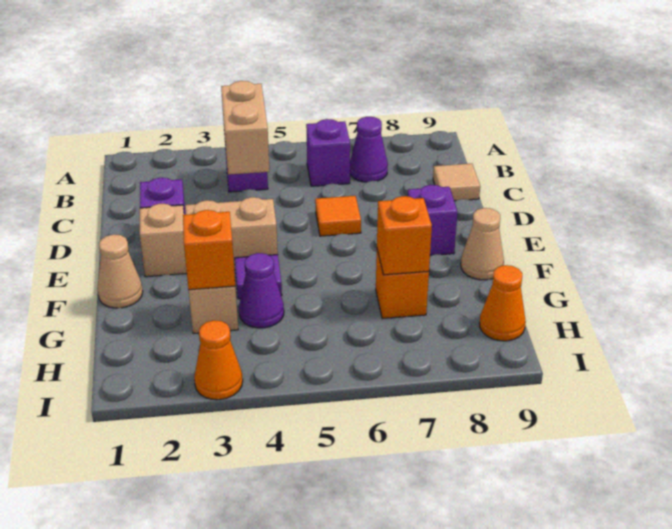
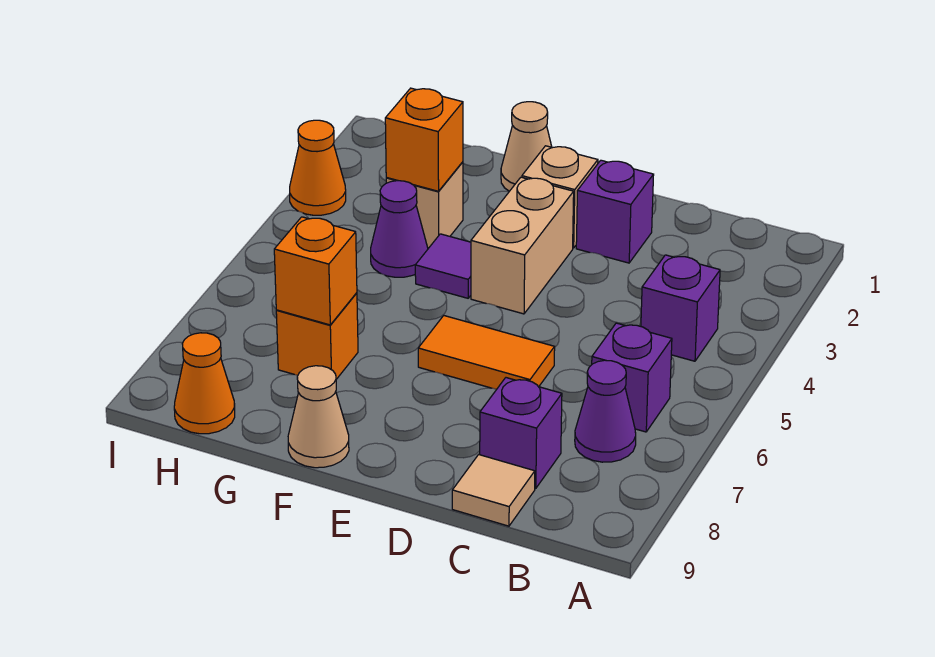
tan 1x2 brick [221,81,269,175] -> none
orange 1x1 tile [315,196,361,236] -> orange 1x2 tile [418,316,555,389]
purple 1x1 brick [408,185,458,255] -> purple 1x1 brick moved to [480,378,562,488]

